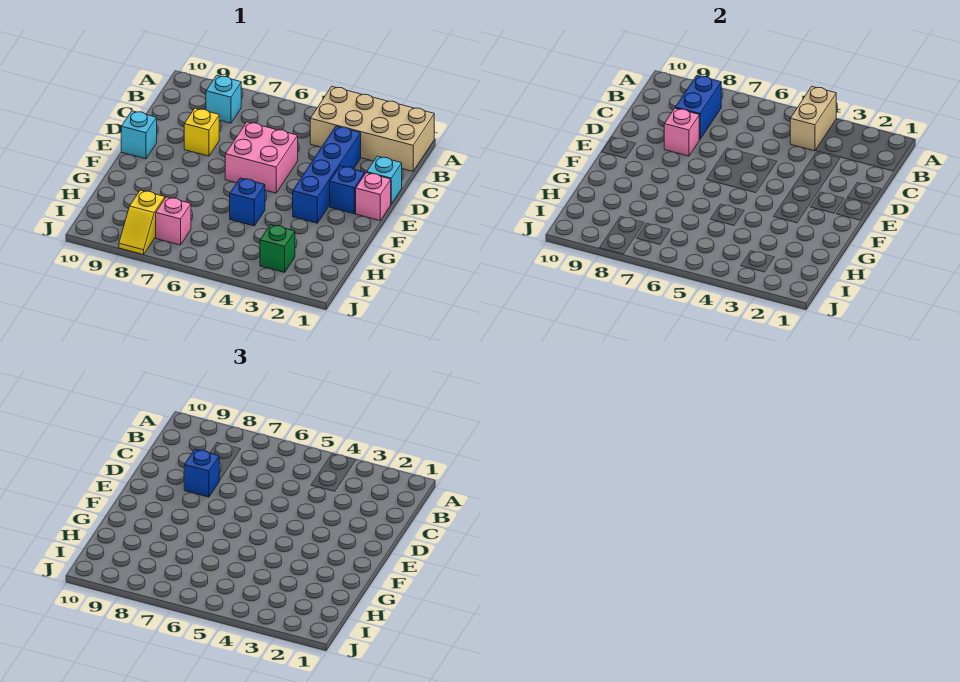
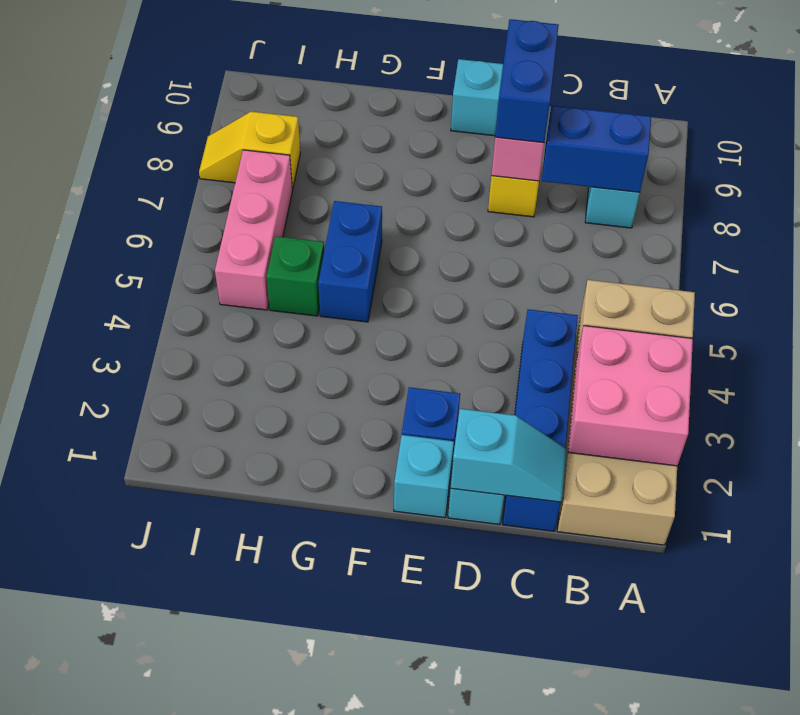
none -> cyan 1x2 slope [451,409,566,502]
blue 1x4 brick [293,126,361,223] -> blue 1x4 brick turned to [503,309,578,531]
pink 2x2 brick [225,122,298,193] -> pink 2x2 brick moved to [568,326,693,466]
blue 1x1 brick [184,449,219,497] -> blue 1x2 brick [495,19,559,143]
pink 1x1 brick [356,173,391,221] -> cyan 1x1 brick [394,435,454,518]
blue 1x1 brick [230,178,265,226] -> blue 1x2 brick [318,201,382,322]
green 1x1 brick [260,225,295,272] -> green 1x1 brick moved to [267,236,324,316]
pink 1x1 brick [156,197,191,245] -> pink 1x3 brick [215,150,292,310]

